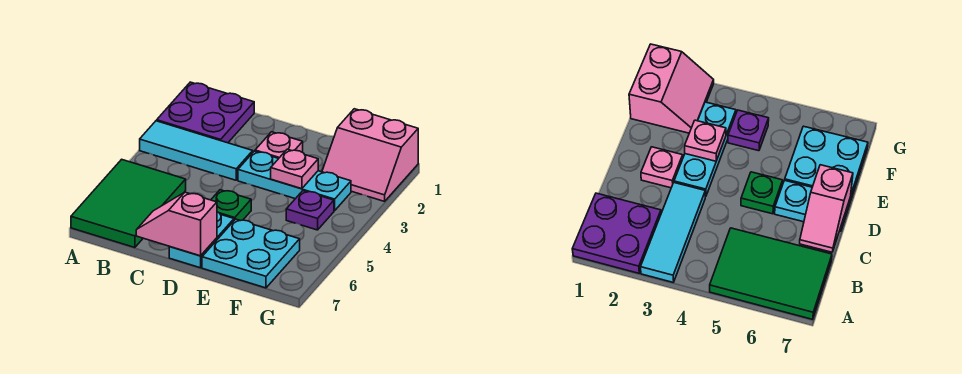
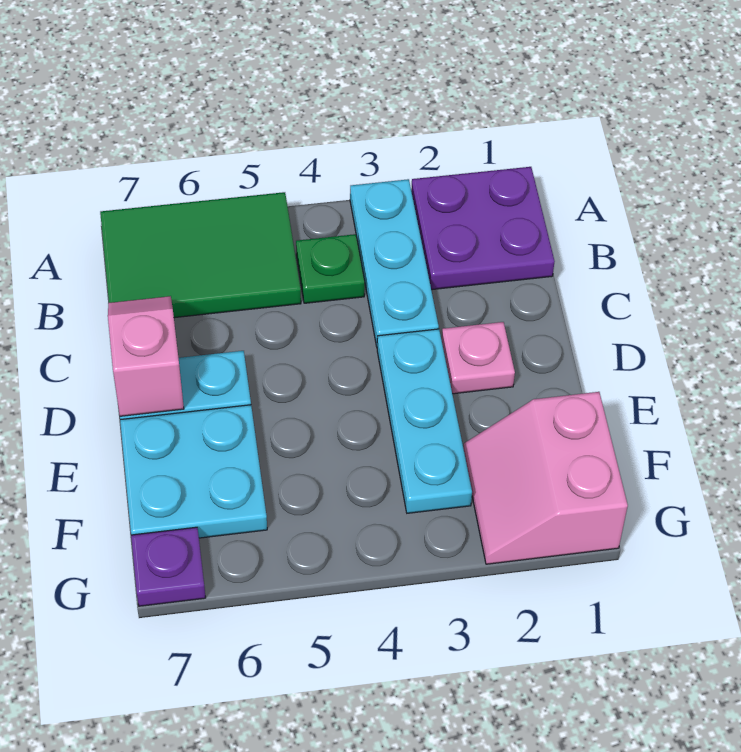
cyan 1x3 tile [140,121,253,180] -> cyan 1x3 plate [350,179,439,346]
green 1x1 plate [211,190,251,221] -> green 1x1 plate moved to [296,234,365,303]
pink 1x1 plate [271,149,318,189] -> none
purple 1x1 plate [286,191,334,230] -> purple 1x1 plate moved to [131,527,206,606]

